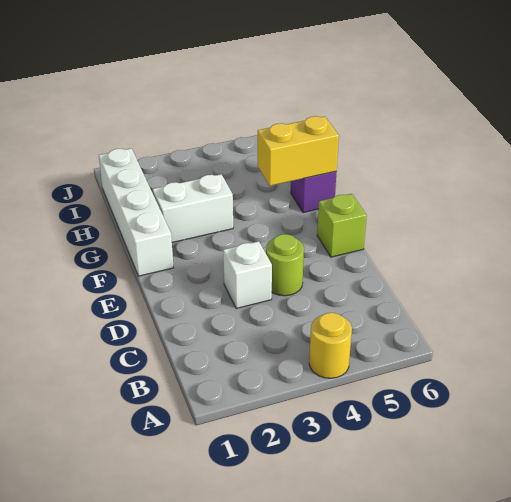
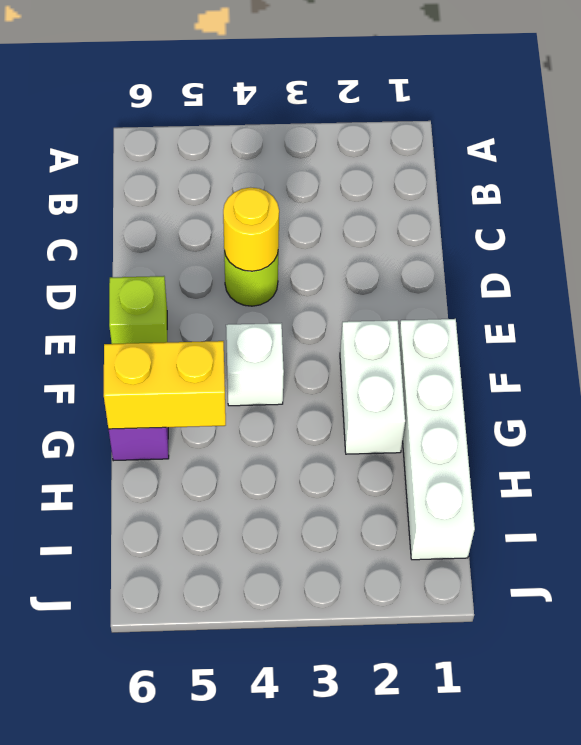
yellow 1x1 round brick [309,313,352,378] -> yellow 1x1 round brick moved to [223,188,279,271]
white 1x1 brick [223,241,272,309] -> white 1x1 brick moved to [226,323,284,406]
white 1x2 brick [152,174,233,242] -> white 1x2 brick turned to [340,320,405,454]

